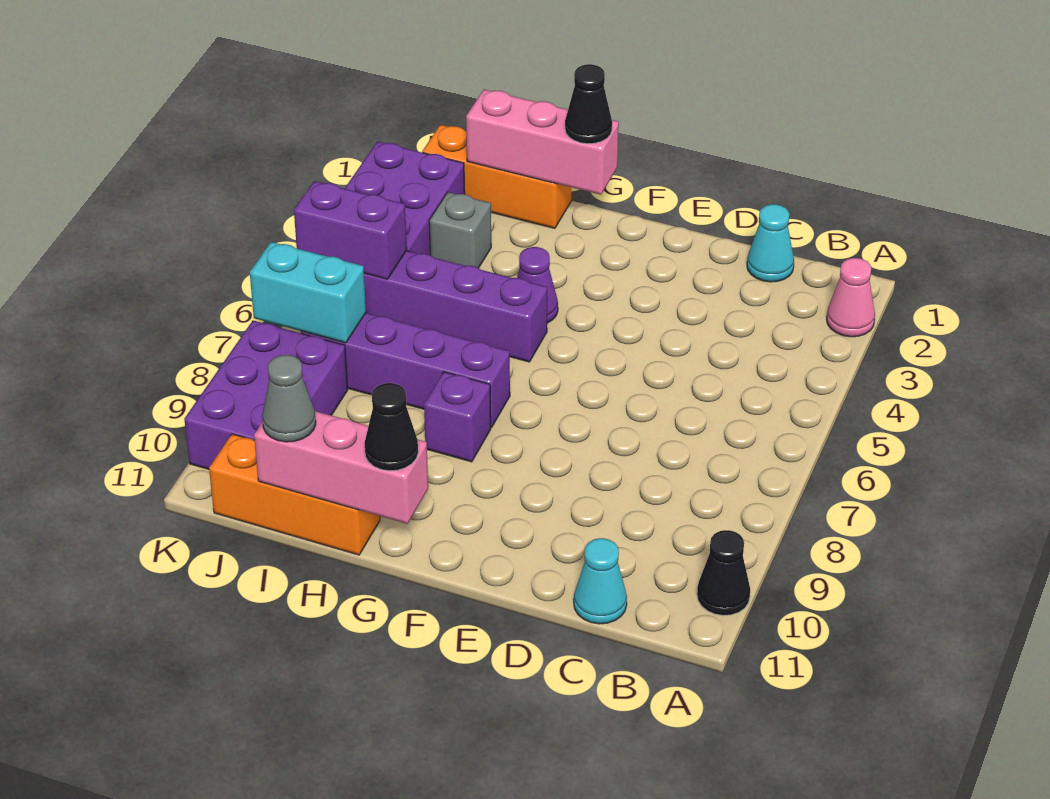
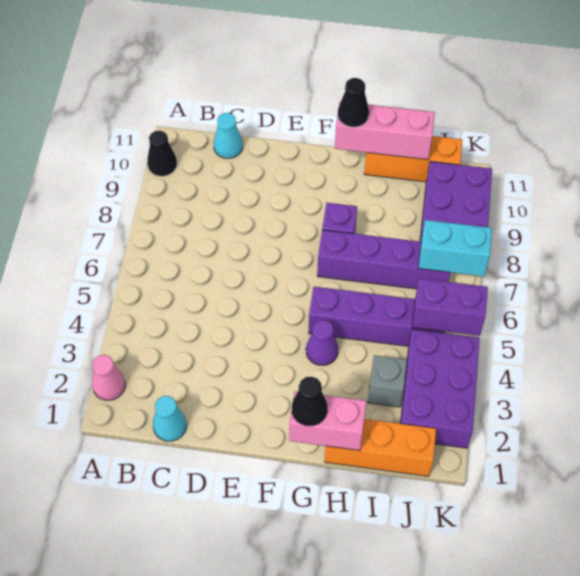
pink 1x3 brick [466,90,619,195] -> pink 1x2 brick [289,391,366,450]
grey 1x1 cone [262,355,316,442] -> none

